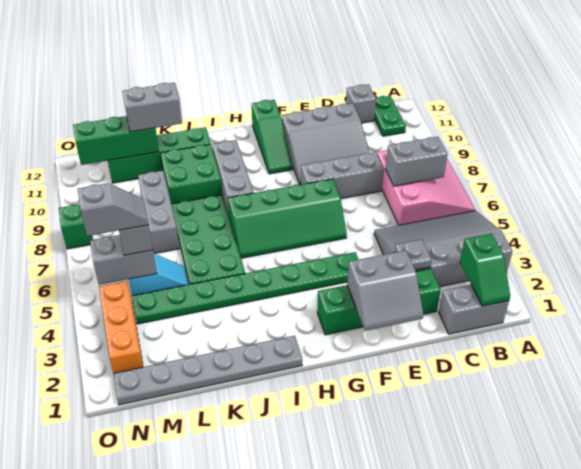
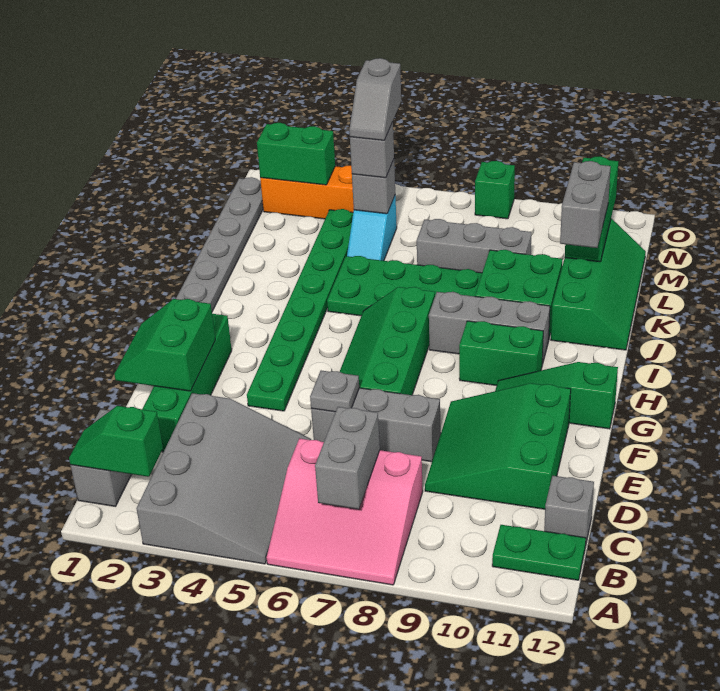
grey 1x1 plate [395,239,432,270] -> grey 1x1 plate moved to [310,371,359,412]
grey 1x3 brick [301,152,384,199] -> grey 1x3 brick turned to [311,388,441,462]
grey 3x3 slope [282,103,369,185] -> green 3x3 slope [425,383,571,509]
grey 2x2 slope [347,250,423,331] -> green 2x2 slope [114,299,215,391]
none -> green 1x2 brick [459,321,543,386]
grey 1x2 brick [90,235,157,285] -> grey 1x1 brick [352,160,395,214]
none -> green 1x2 brick [257,123,335,185]

